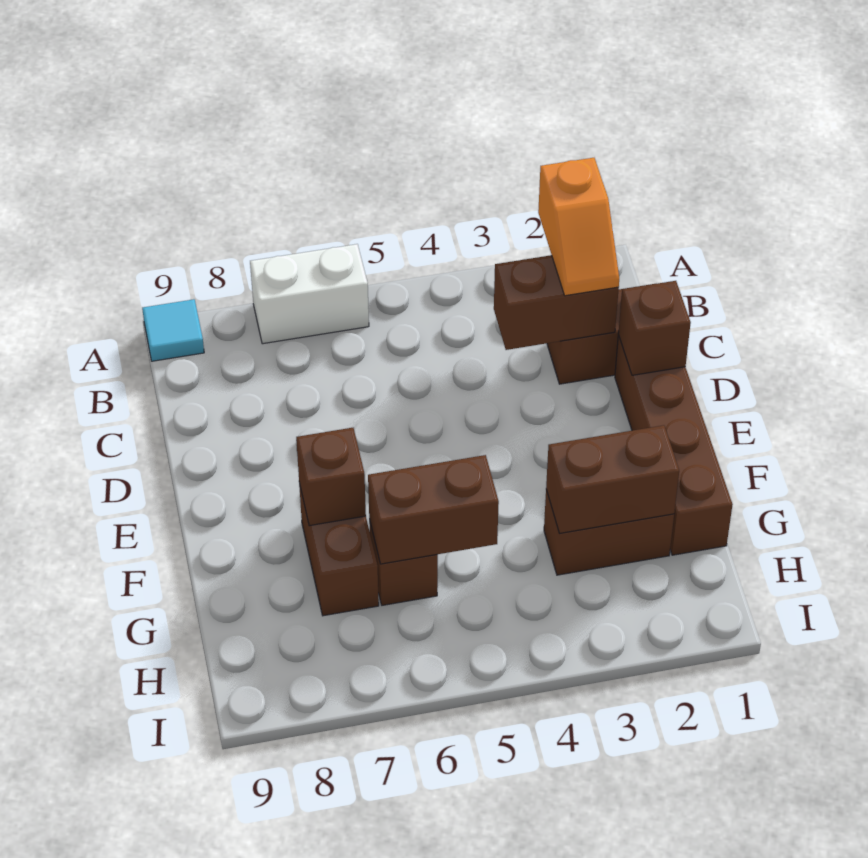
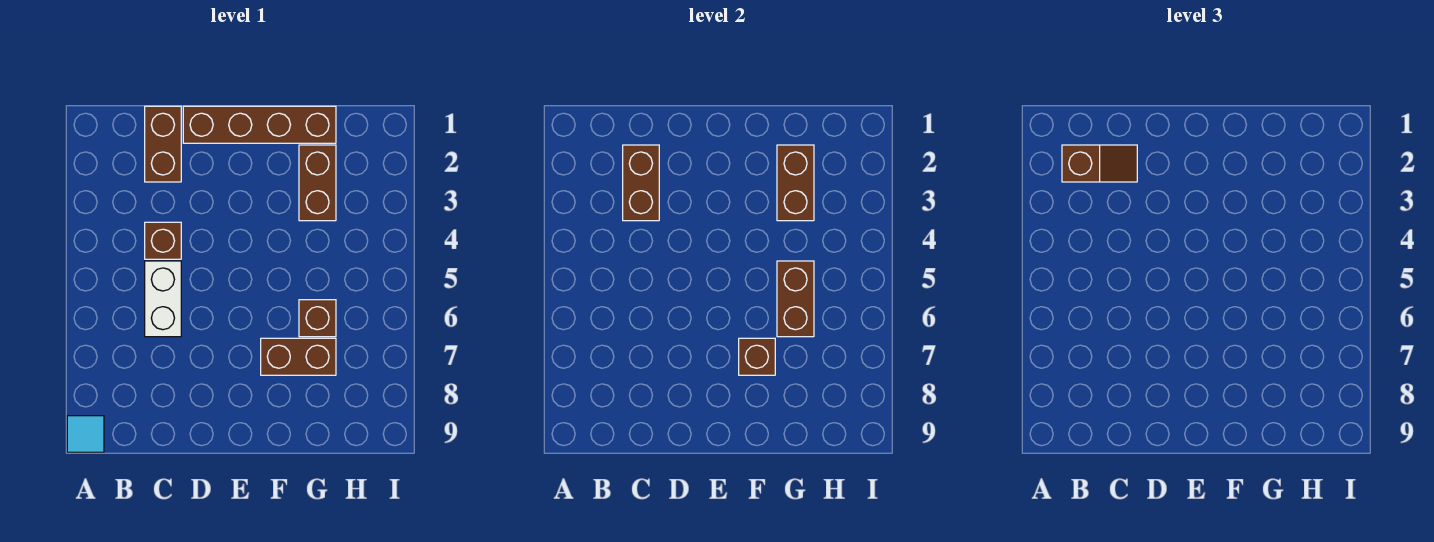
white 1x2 brick [250,244,369,344] -> white 1x2 brick moved to [145,261,181,337]
orange 1x2 slope [538,158,619,296] -> brown 1x2 slope [1062,145,1137,182]
brown 1x1 brick [618,281,691,375] -> brown 1x1 brick moved to [145,222,181,259]

